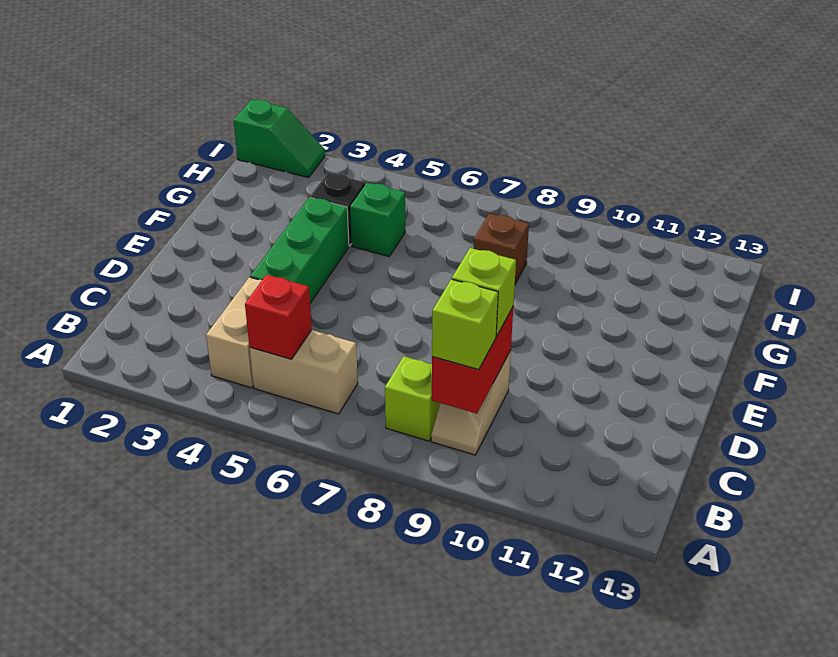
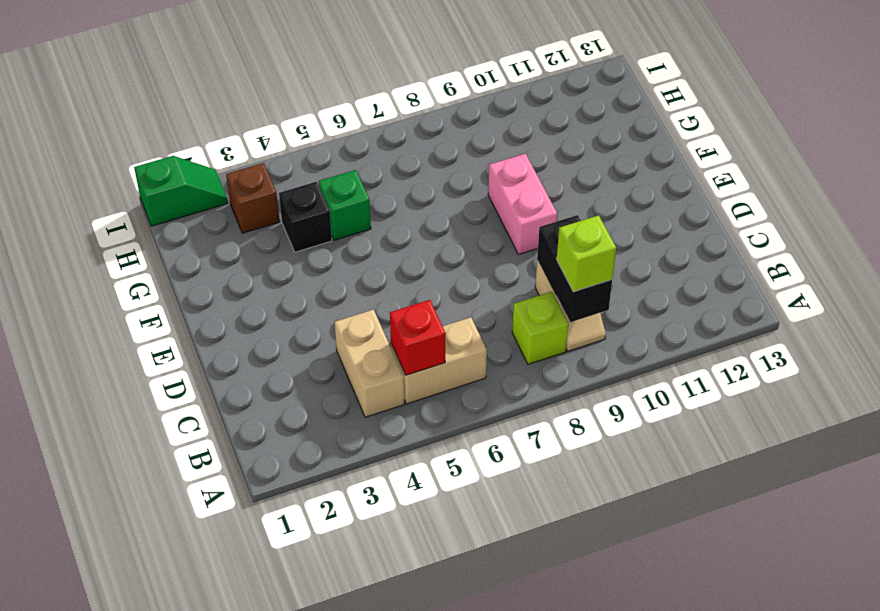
red 1x2 brick [432,307,513,414] -> black 1x2 brick [537,215,612,322]
lime 1x1 brick [452,248,516,336] -> none
green 1x3 brick [250,197,349,303] -> none
none -> pink 1x2 brick [488,154,557,255]
brown 1x1 brick [474,213,529,284] -> brown 1x1 brick moved to [226,163,280,233]

